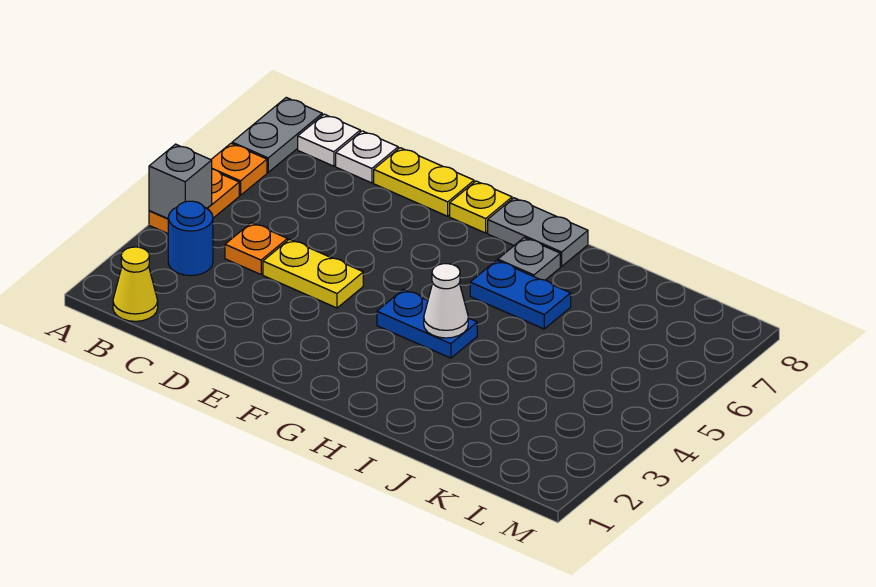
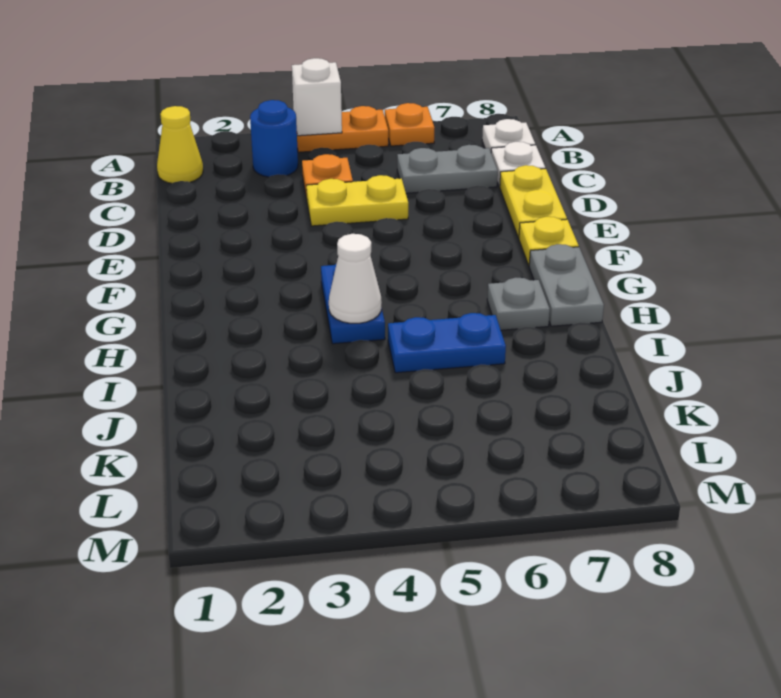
grey 1x1 brick [149,144,212,219] -> white 1x1 brick [292,58,342,136]
grey 1x2 plate [232,98,322,172] -> grey 1x2 plate moved to [397,145,498,193]
yellow 1x2 plate [263,239,363,308] -> yellow 1x2 plate turned to [306,175,408,226]
blue 1x2 plate [470,260,571,329] -> blue 1x2 plate turned to [388,313,506,373]

